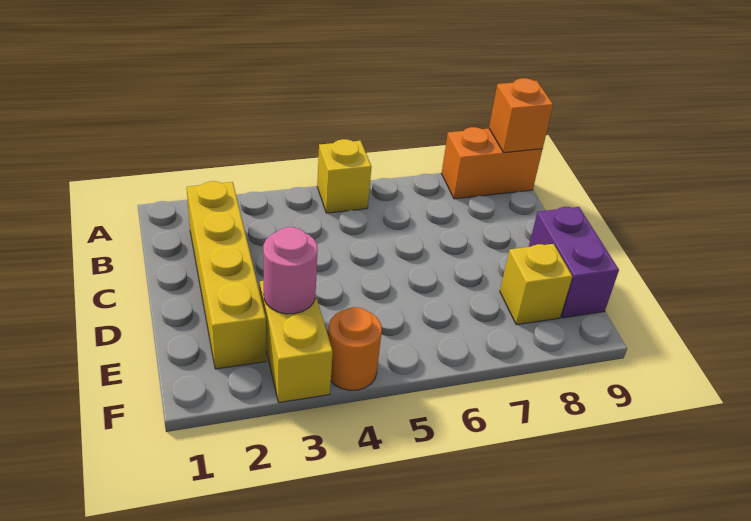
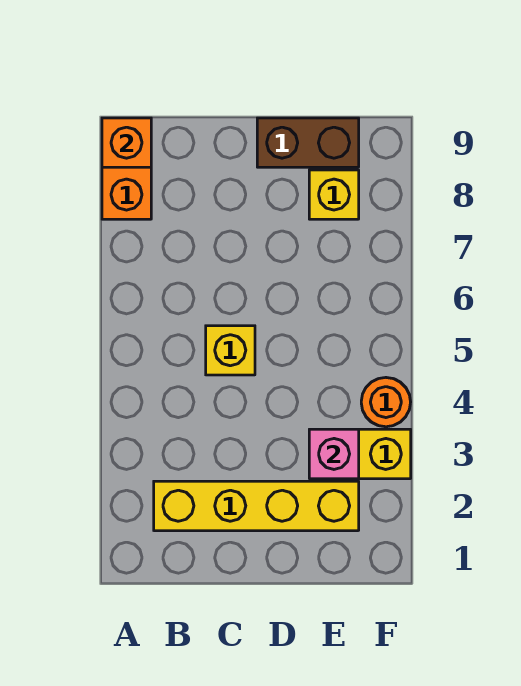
yellow 1x1 brick [317,139,372,213] -> yellow 1x1 brick moved to [206,326,255,375]
purple 1x2 brick [529,207,619,318] -> brown 1x2 brick [257,118,359,167]
pink 1x1 round brick [263,227,318,314] -> pink 1x1 brick [309,429,359,479]

